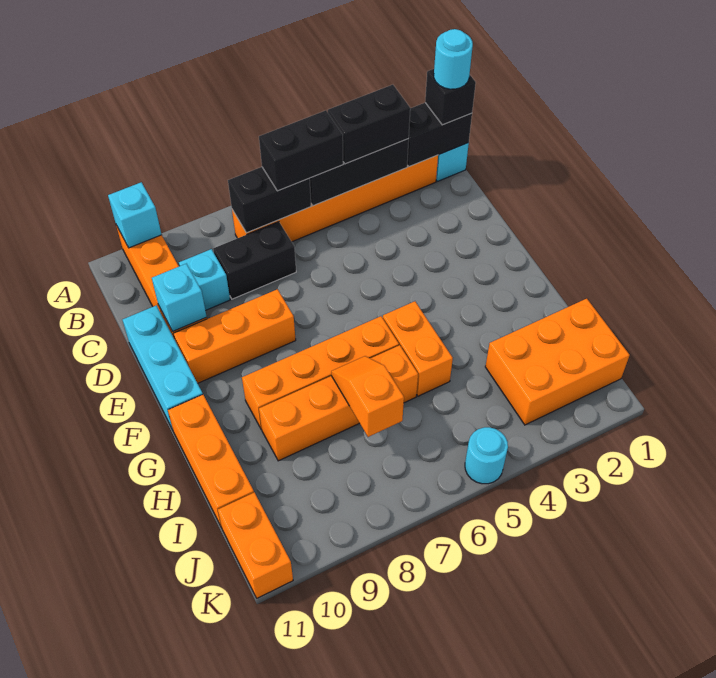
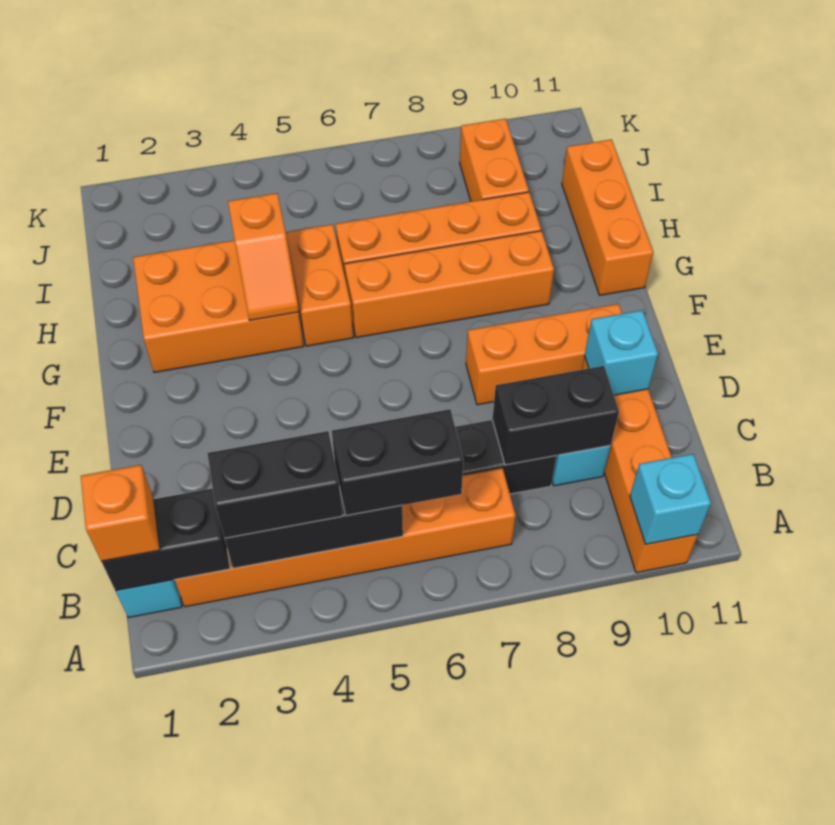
black 1x1 brick [425,69,476,125] -> orange 1x1 brick [81,465,160,561]
cyan 1x1 round brick [434,29,473,89] -> none
black 1x2 brick [228,167,311,233] -> black 1x2 brick moved to [492,366,619,465]
cyan 1x3 brick [123,305,203,430] -> none
orange 1x2 slope [331,356,404,437] -> orange 1x2 slope moved to [228,193,299,320]
orange 2x3 brick [485,299,630,425] -> orange 2x3 brick moved to [133,240,303,373]
orange 1x2 brick [218,492,293,598] -> orange 1x2 brick moved to [460,119,529,201]
cyan 1x1 round brick [465,427,508,484] -> none

